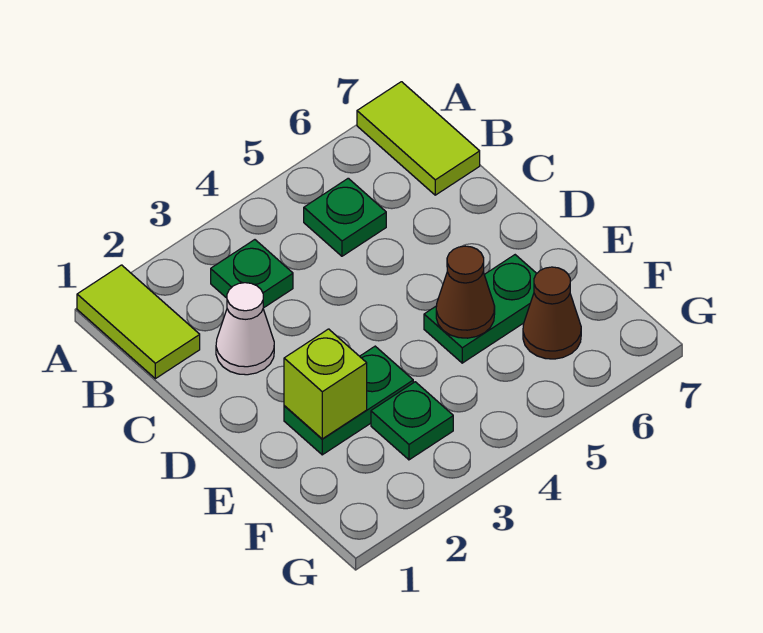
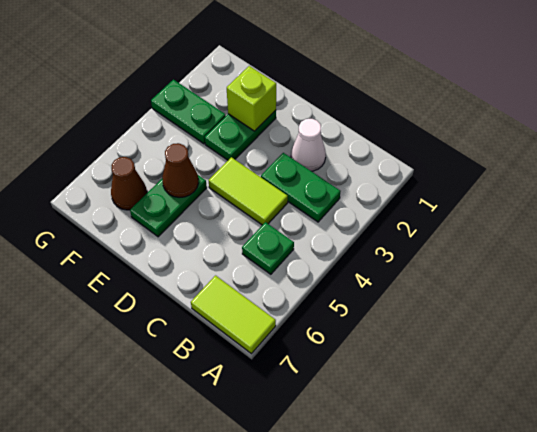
lime 1x2 tile [77,265,200,379] -> lime 1x2 tile moved to [209,157,288,225]
green 1x1 plate [211,240,293,308] -> green 1x2 plate [261,153,341,222]
green 1x1 plate [371,382,453,460] -> green 1x2 plate [151,80,226,144]

